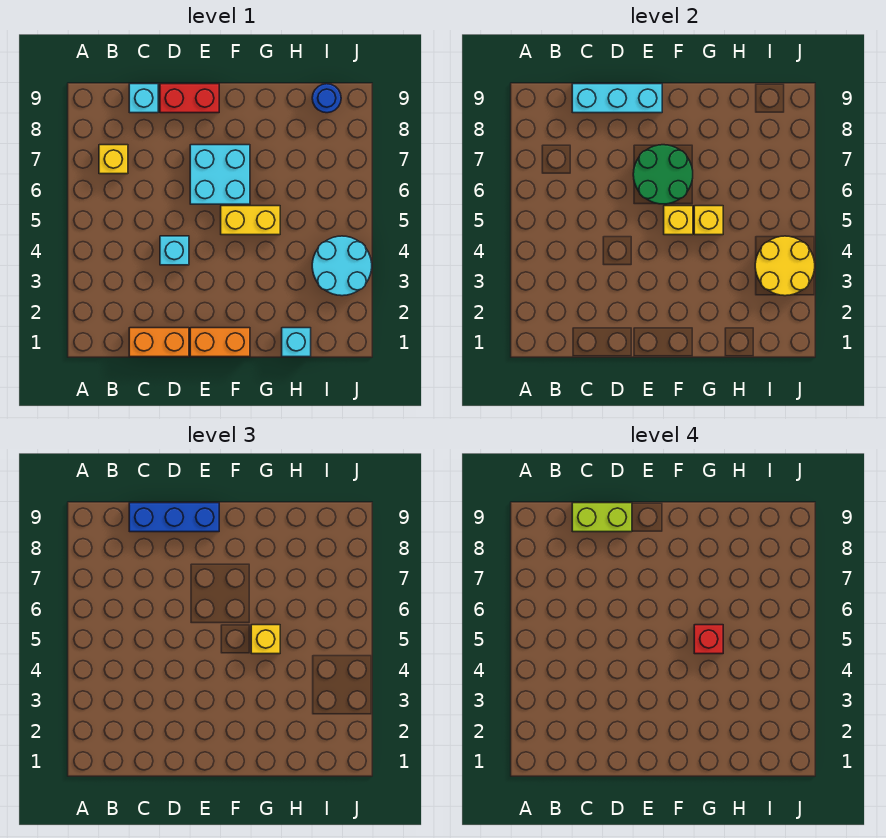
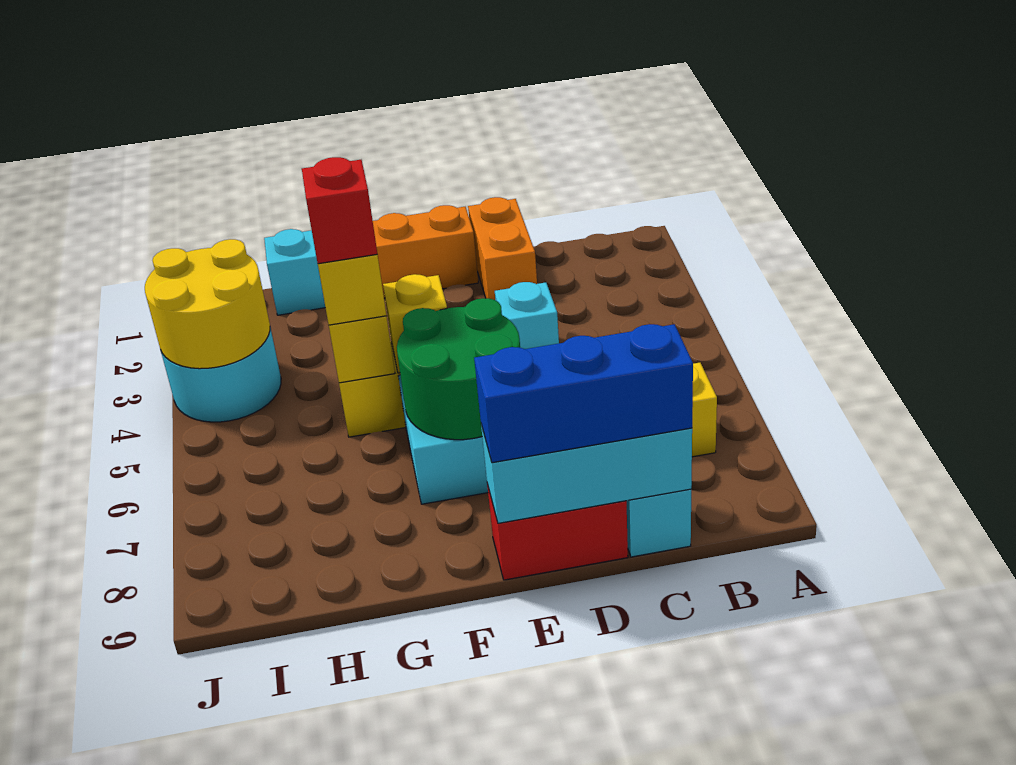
orange 1x2 brick [129,328,189,357] -> orange 1x2 brick turned to [468,197,537,300]
lime 1x2 brick [572,503,632,532] -> none
blue 1x1 round brick [312,84,341,113] -> none

